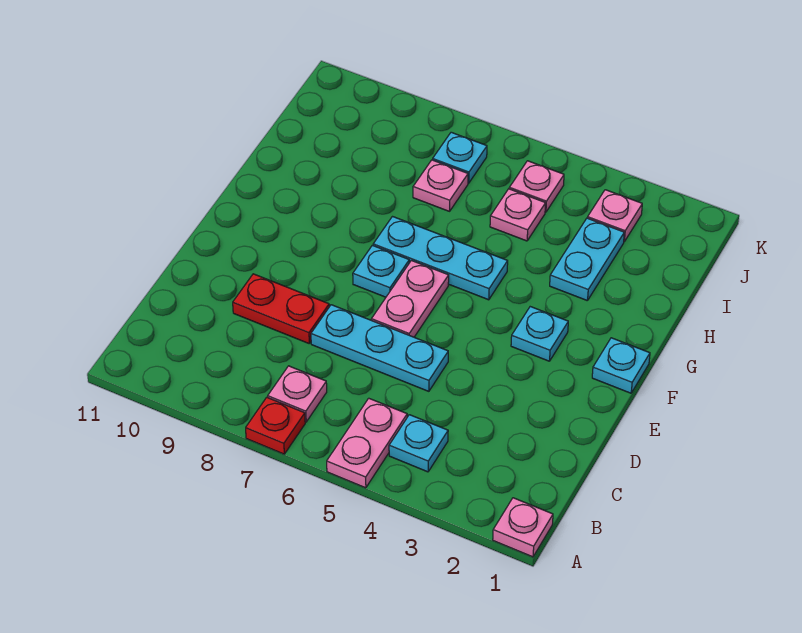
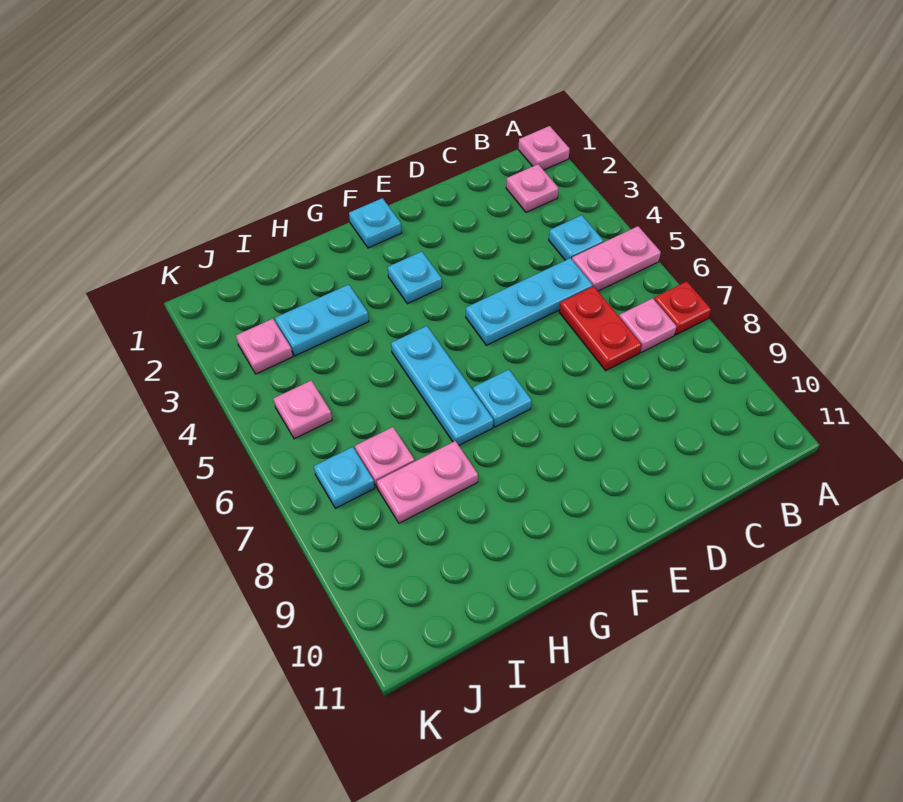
cyan 1x3 plate [311,305,448,391] -> cyan 1x3 plate turned to [466,258,593,345]
red 1x2 plate [233,274,329,343] -> red 1x2 plate moved to [559,286,642,371]
pink 1x2 plate [371,260,449,337] -> pink 1x2 plate moved to [377,441,478,523]
pink 1x1 plate [490,189,546,241] -> pink 1x1 plate moved to [506,164,559,212]

